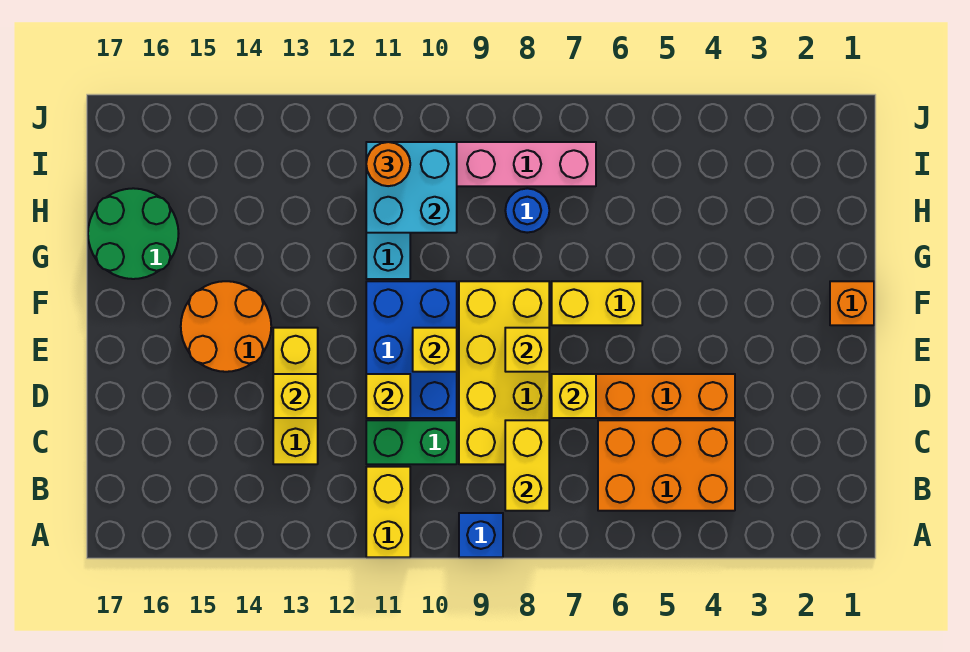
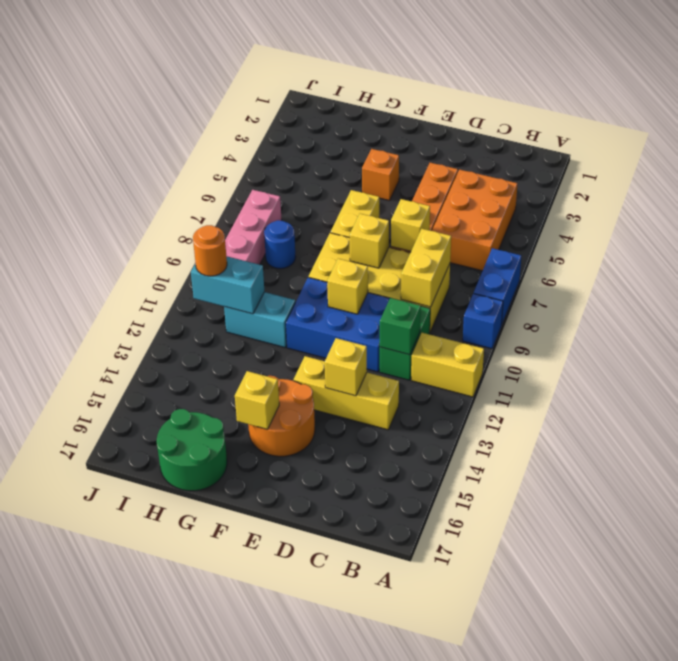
none -> blue 1x2 brick [474,248,521,325]
yellow 1x2 brick [505,420,549,511] -> yellow 1x2 brick turned to [401,229,451,307]
none -> green 1x1 brick [380,298,421,355]
yellow 1x1 brick [366,374,410,418] -> yellow 1x1 brick moved to [235,371,279,429]
orange 1x1 brick [830,281,874,325] -> orange 1x1 brick moved to [362,149,399,201]
cyan 2x2 brick [366,142,457,233] -> cyan 1x2 brick [191,256,264,314]

